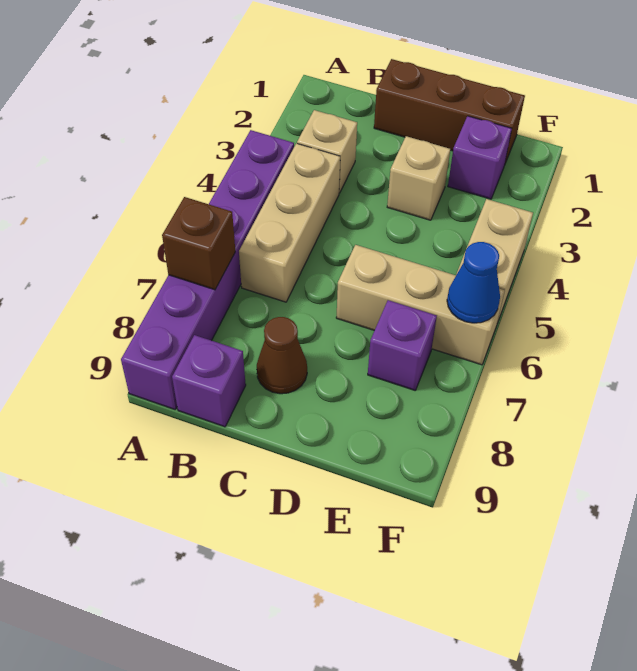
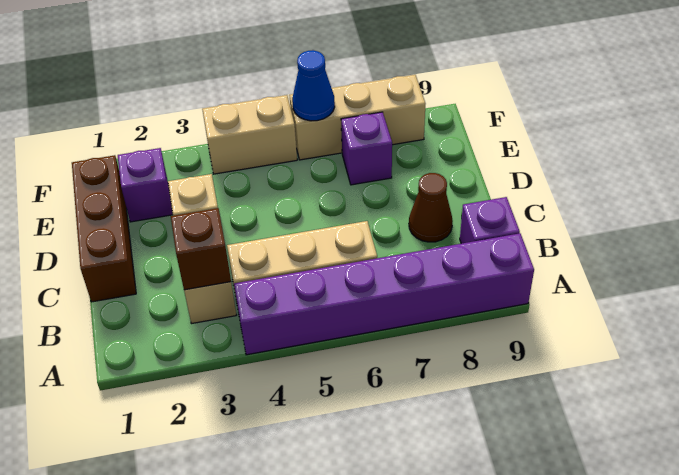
brown 1x1 brick [162,197,235,290] -> brown 1x1 brick moved to [171,208,231,290]
tan 1x3 brick [336,245,505,365] -> tan 1x3 brick turned to [289,75,425,160]

